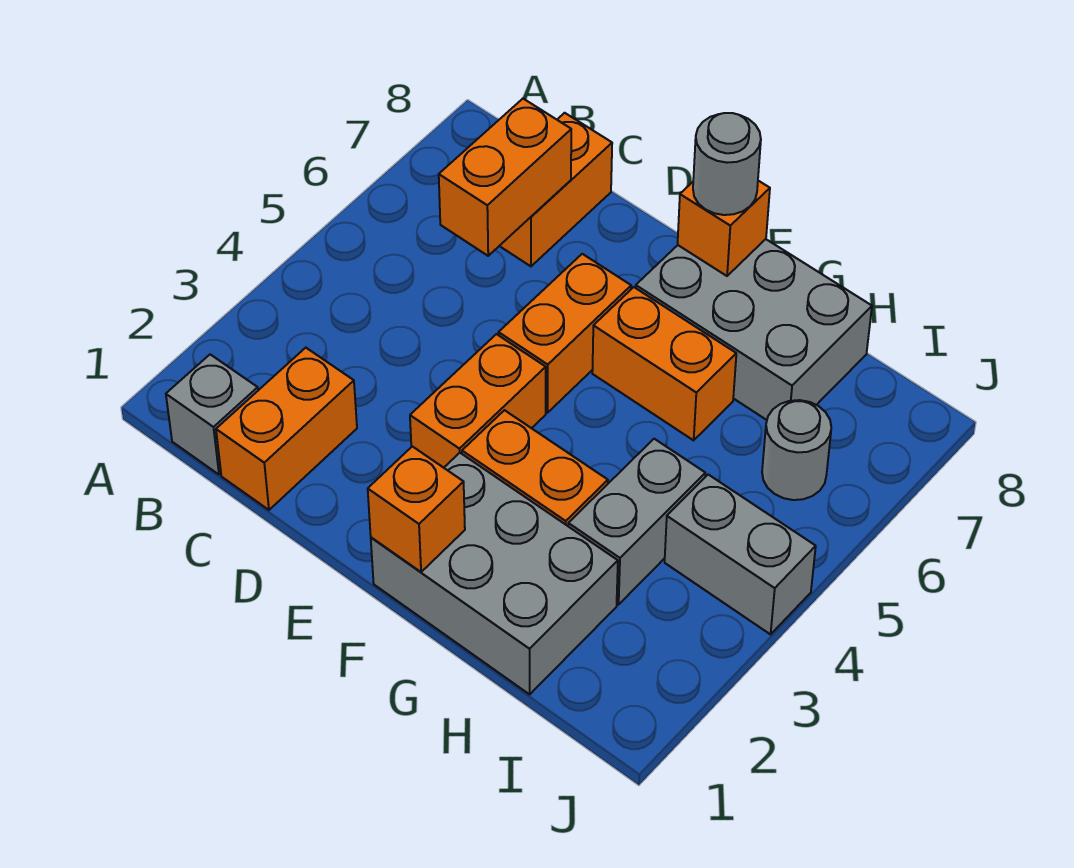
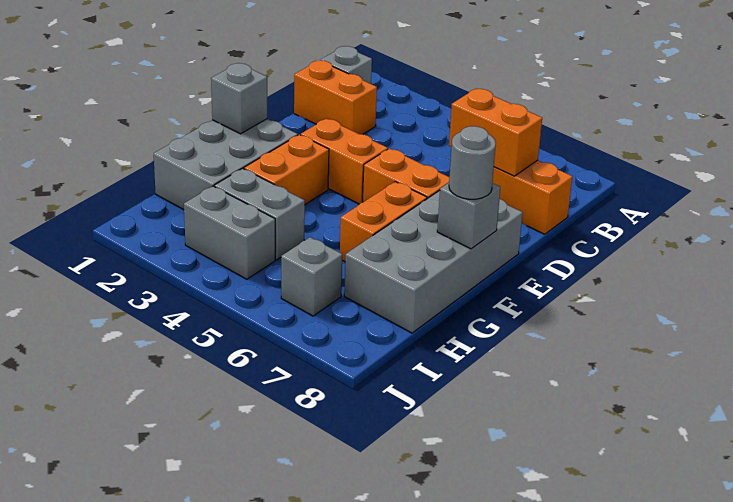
orange 1x1 brick [368,446,465,572] -> grey 1x1 brick [211,63,267,134]
grey 2x3 brick [636,239,872,420] -> grey 2x4 brick [344,191,523,333]
orange 1x1 brick [678,181,770,276] -> grey 1x1 brick [437,183,500,249]
grey 1x2 brick [665,475,816,634] -> grey 1x2 brick turned to [184,186,275,279]
grey 1x1 round brick [762,400,831,500] -> grey 1x1 brick [281,237,342,316]

